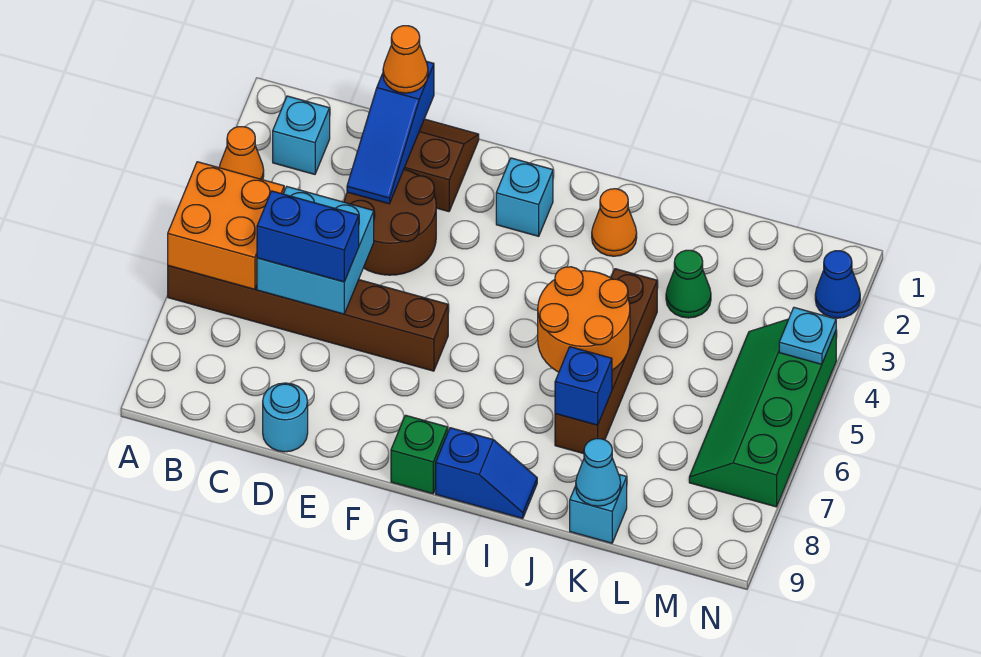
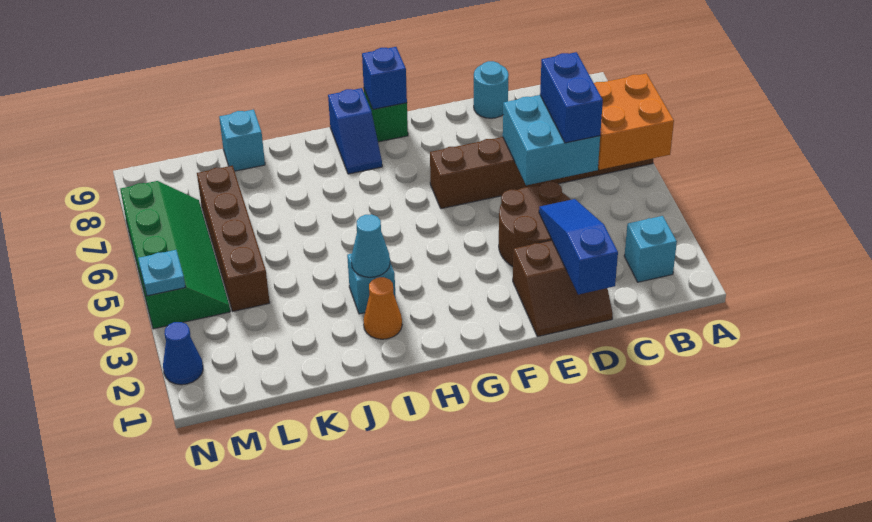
orange 1x1 cone [219,127,264,180] -> none
blue 1x2 brick [257,191,359,282] -> blue 1x2 brick turned to [540,52,603,143]
orange 1x1 cone [383,26,428,93] -> none
cyan 1x1 brick [496,158,553,236] -> cyan 1x1 brick moved to [347,254,396,314]
blue 1x2 slope [436,428,537,519] -> blue 1x2 slope turned to [328,88,382,174]
orange 2x2 round brick [538,267,630,372] -> none
brown 1x4 brick [555,269,657,454] -> brown 1x4 brick moved to [197,166,270,311]
blue 1x1 brick [555,347,612,425] -> blue 1x1 brick moved to [362,47,407,109]
green 1x1 cone [666,250,711,318] -> none
cyan 1x1 cone [576,439,621,506] -> cyan 1x1 cone moved to [351,214,390,277]

